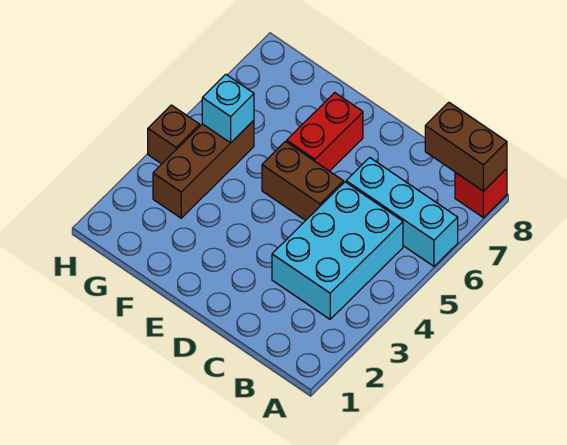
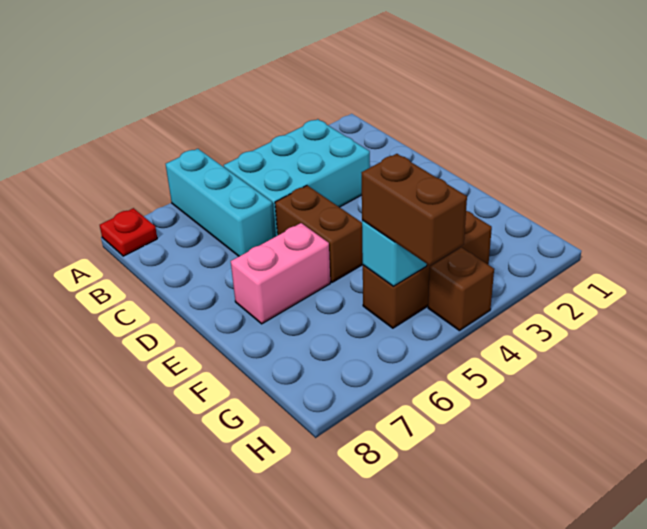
red 1x1 brick [455,169,507,218] -> red 1x1 plate [100,208,157,256]
brown 1x2 brick [425,103,507,191] -> brown 1x2 brick moved to [362,154,467,265]
red 1x2 brick [287,93,363,171] -> pink 1x2 brick [231,223,330,324]

